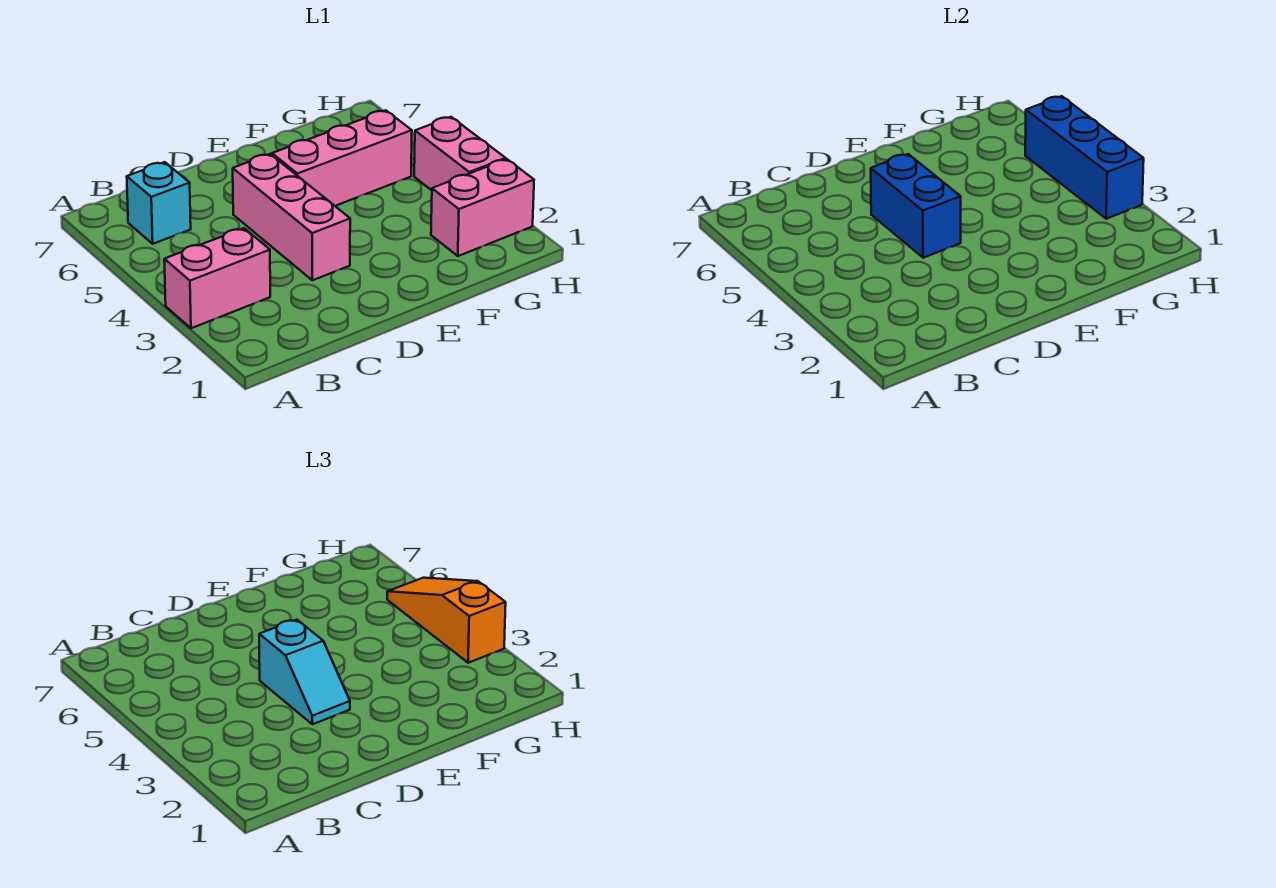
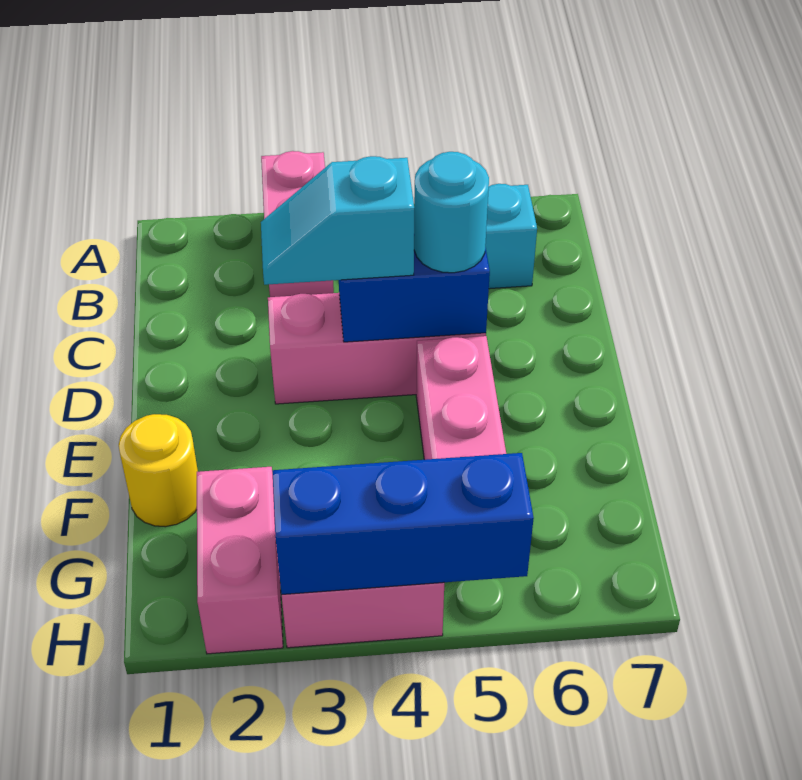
none -> cyan 1x1 round brick [414,152,489,273]
none -> yellow 1x1 round brick [119,414,198,527]
orange 1x3 slope [387,578,506,663] -> none

